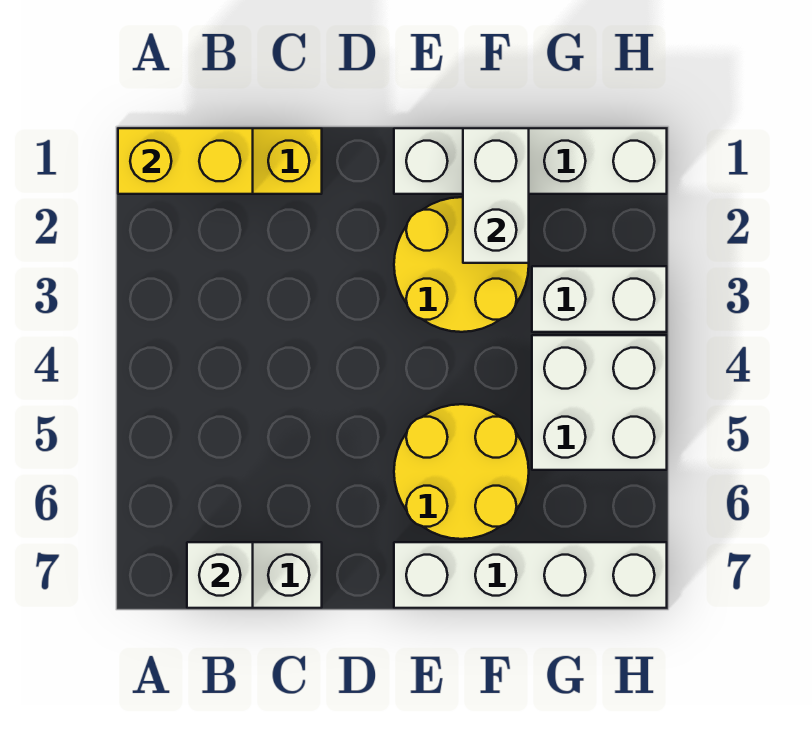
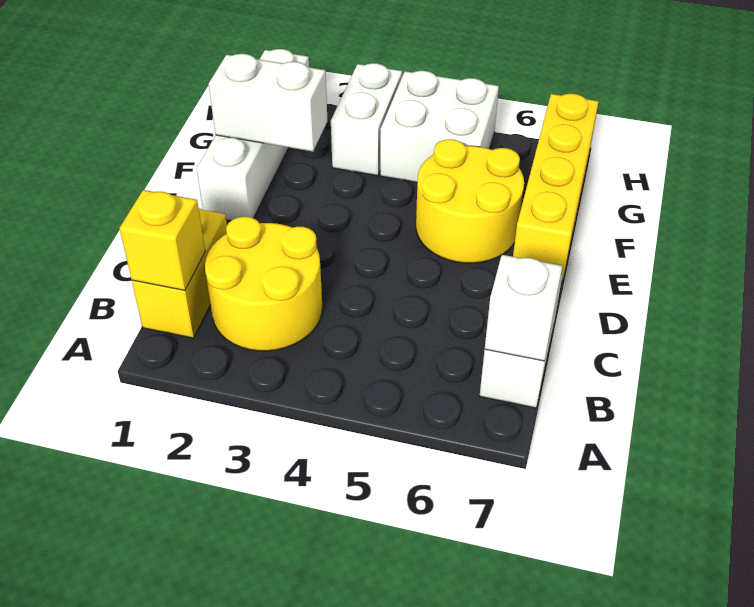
yellow 1x2 brick [118,128,253,194] -> yellow 1x1 brick [120,190,205,290]
yellow 2x2 round brick [394,197,529,332] -> yellow 2x2 round brick moved to [205,217,322,351]
white 1x4 brick [394,542,667,608] -> yellow 1x4 brick [513,93,599,281]

